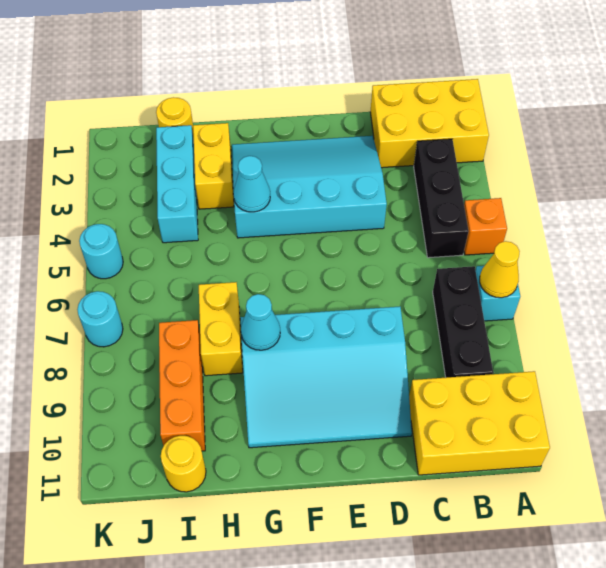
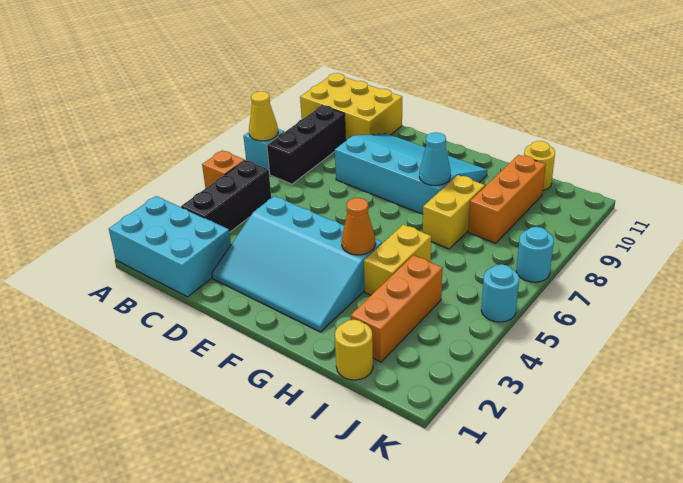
yellow 2x3 brick [370,79,489,168] -> cyan 2x3 brick [109,196,231,297]
cyan 1x1 cone [234,156,270,212] -> orange 1x1 cone [341,198,376,255]
yellow 1x2 brick [193,123,234,209] -> yellow 1x2 brick moved to [364,225,431,295]
cyan 1x3 brick [156,125,198,243] -> orange 1x3 brick [351,255,443,362]

